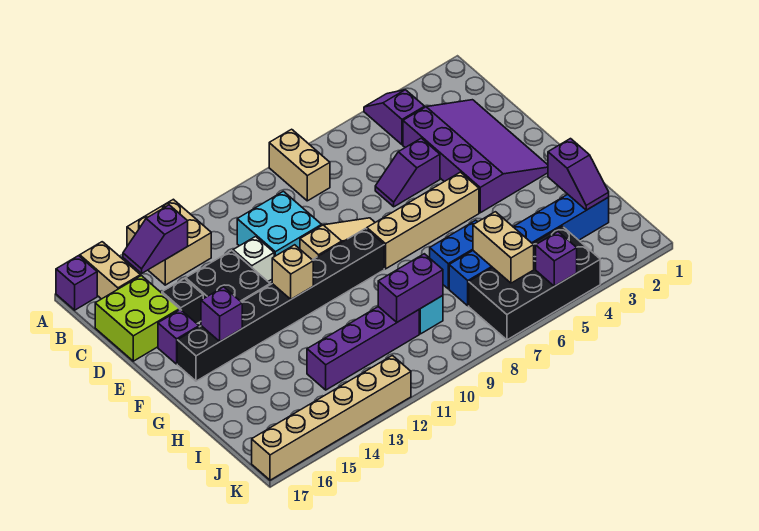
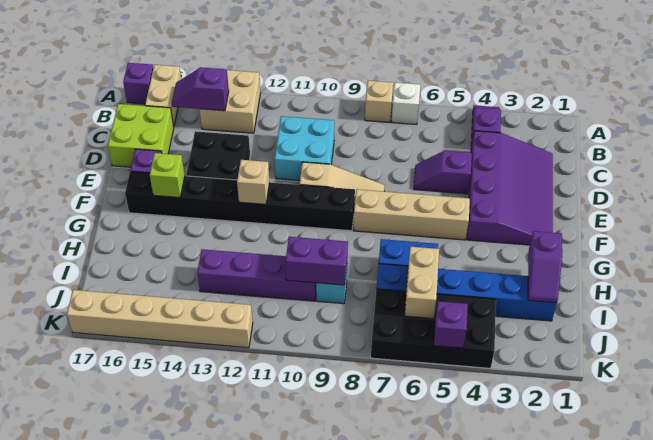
tan 1x2 brick [269,129,330,201] -> tan 1x1 brick [365,81,393,122]
white 1x1 brick [233,236,274,281] -> white 1x1 brick moved to [392,83,420,125]
black 1x1 brick [162,279,203,323] -> none
purple 1x1 brick [201,287,242,341] -> lime 1x1 brick [150,153,185,198]

